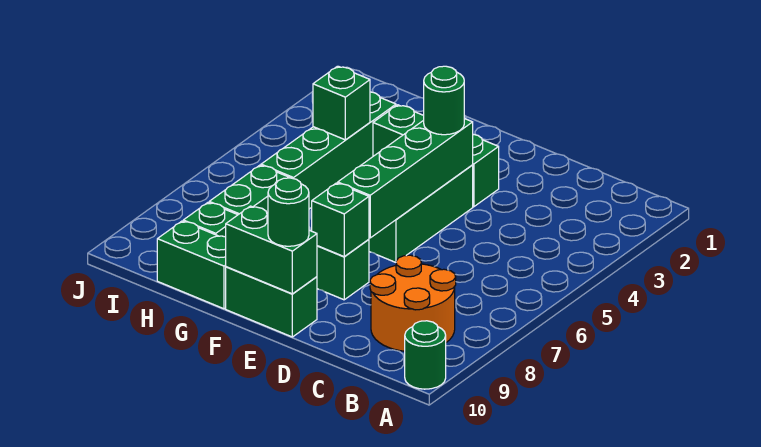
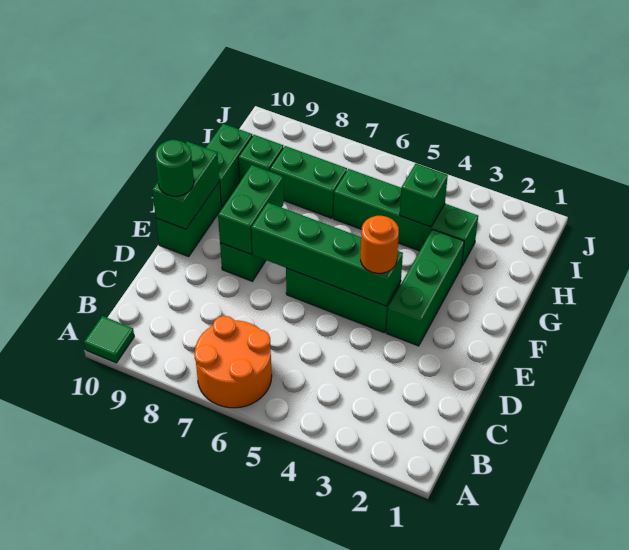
green 1x1 round brick [405,321,446,389] -> green 1x1 tile [84,316,134,363]
orange 2x2 round brick [370,255,456,351] -> orange 2x2 round brick moved to [194,316,272,408]
green 1x1 round brick [424,66,464,135] -> orange 1x1 round brick [361,216,399,273]
green 1x1 brick [312,183,369,256] -> green 1x2 brick [218,165,283,254]

